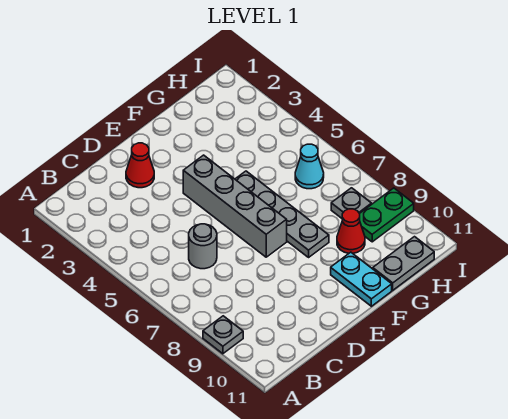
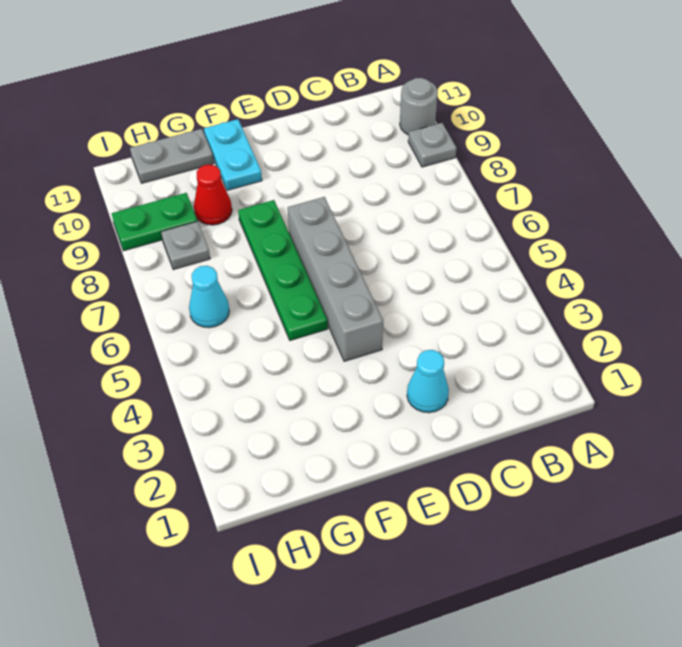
grey 1x1 round brick [189,224,217,269] -> grey 1x1 round brick moved to [400,78,438,135]
red 1x1 cone [126,143,154,188] -> cyan 1x1 cone [407,350,449,413]
grey 1x4 plate [235,171,329,257] -> green 1x4 plate [238,200,328,340]

